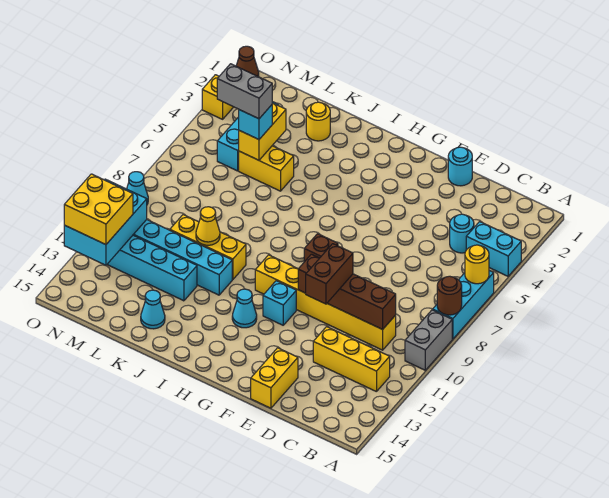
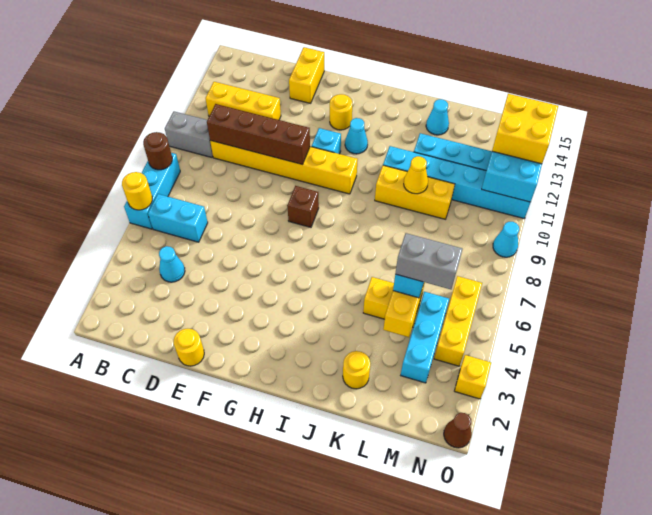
cyan 1x2 brick [466,222,521,276] -> cyan 1x2 brick moved to [148,194,208,242]
grey 1x2 brick [405,310,452,370] -> grey 1x2 brick turned to [165,111,213,157]
cyan 1x1 round brick [450,214,474,253] -> cyan 1x1 cone [159,246,185,282]
cyan 1x1 round brick [448,147,472,186] -> yellow 1x1 round brick [174,329,204,366]
brown 1x2 brick [306,244,353,304] -> none
none -> yellow 1x1 round brick [330,94,352,130]
none -> yellow 1x3 brick [434,276,482,366]

